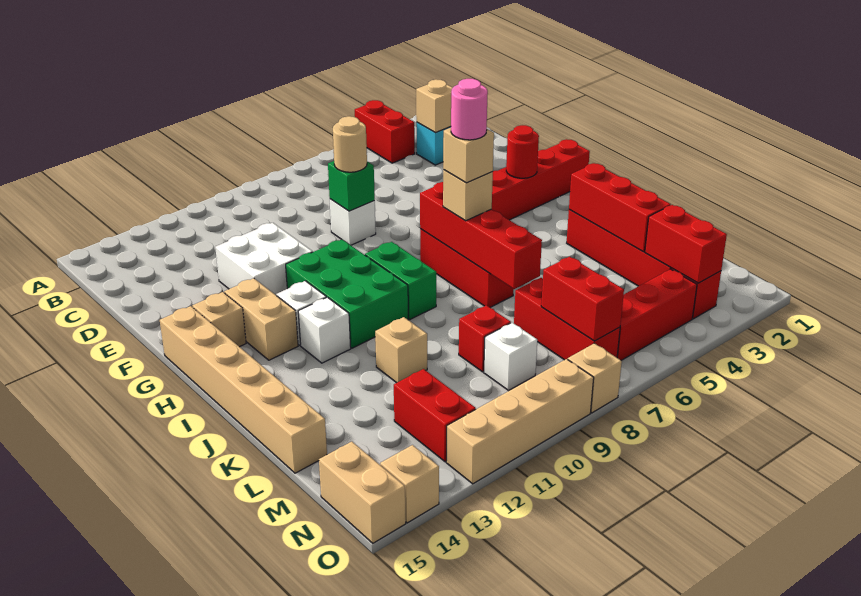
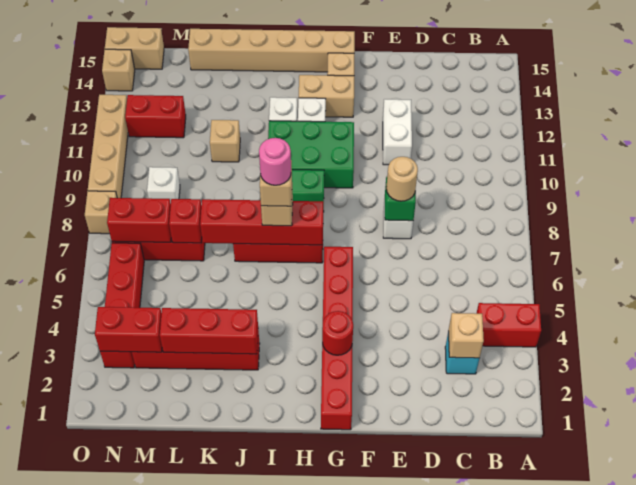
white 2x2 brick [215,223,312,296] -> white 1x2 brick [383,99,412,165]
red 1x1 brick [459,305,511,372] -> red 1x1 brick moved to [169,199,202,243]

